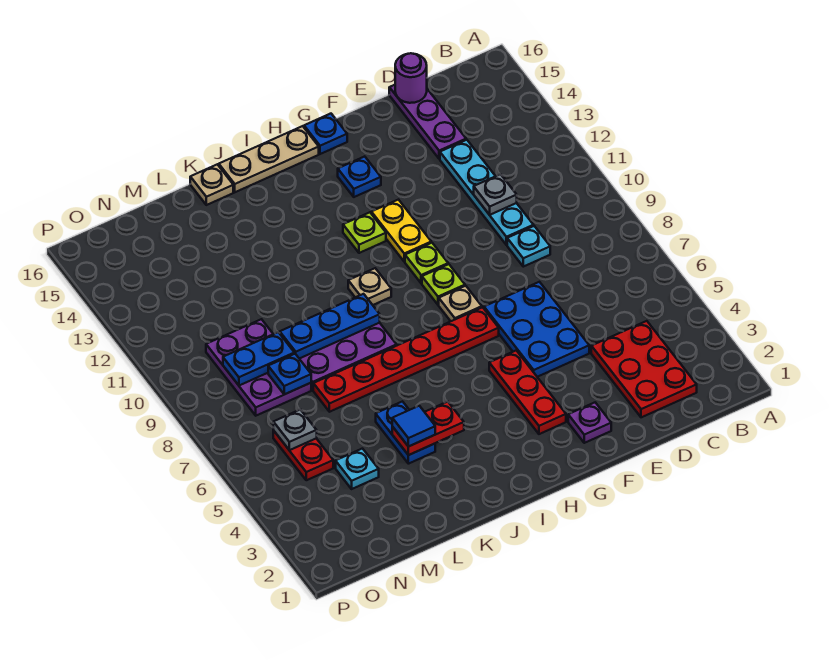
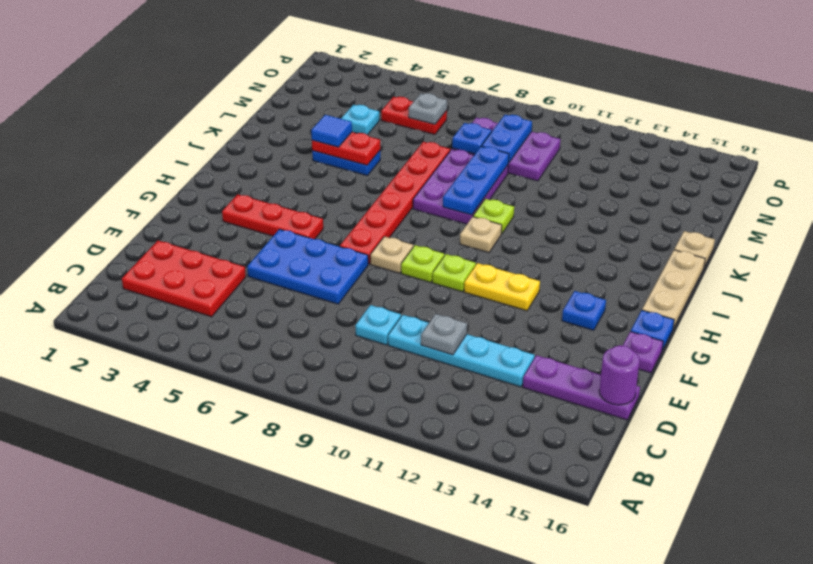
purple 1x1 plate [568,402,611,443] -> purple 1x1 plate moved to [623,332,663,373]
lime 1x1 plate [343,212,386,253] -> lime 1x1 plate moved to [473,199,514,234]
red 1x2 plate [392,402,464,455] -> red 1x2 plate turned to [312,132,380,165]

